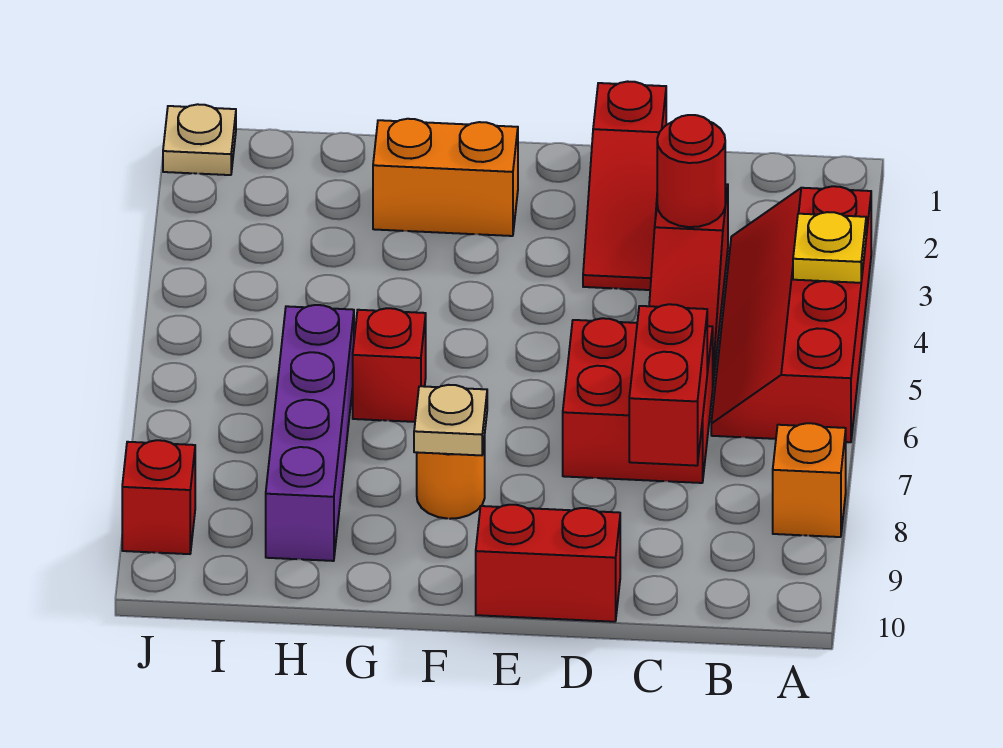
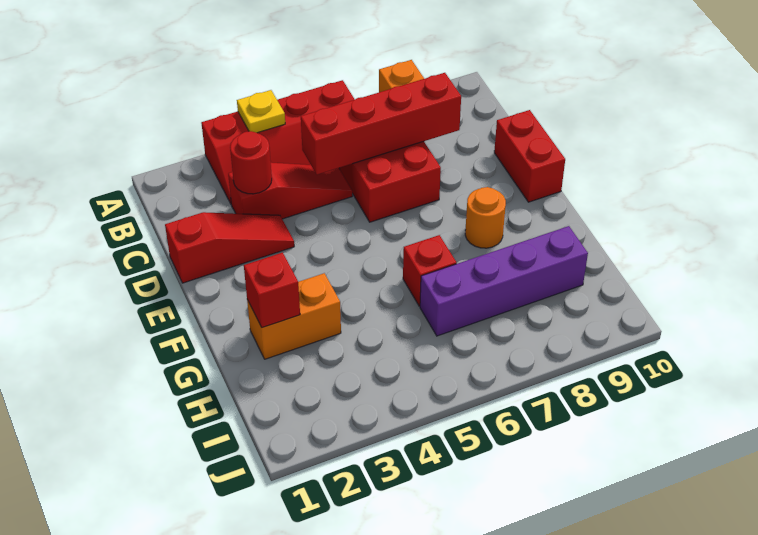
red 1x2 brick [629,304,707,466] -> red 1x4 brick [301,73,461,175]
orange 1x2 brick [373,119,518,236] -> orange 1x2 brick turned to [247,273,341,359]
tan 1x1 plate [414,385,487,455] -> none
tan 1x1 plate [163,104,236,175] -> none
red 1x1 brick [122,440,195,554] -> red 1x1 brick moved to [244,253,300,328]

